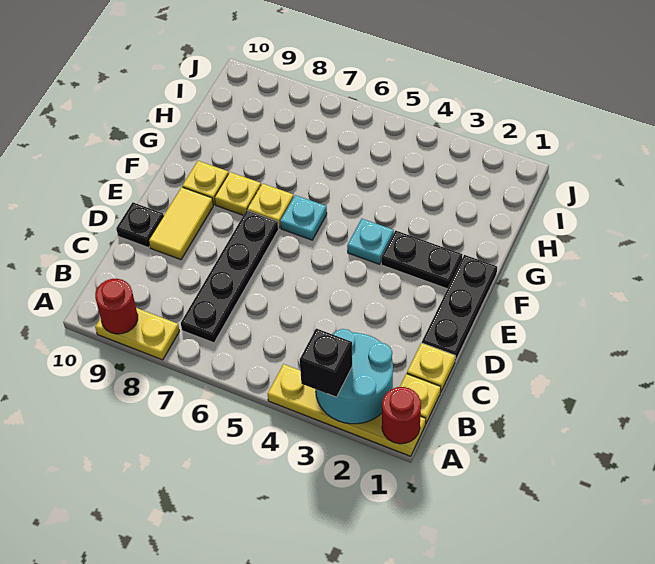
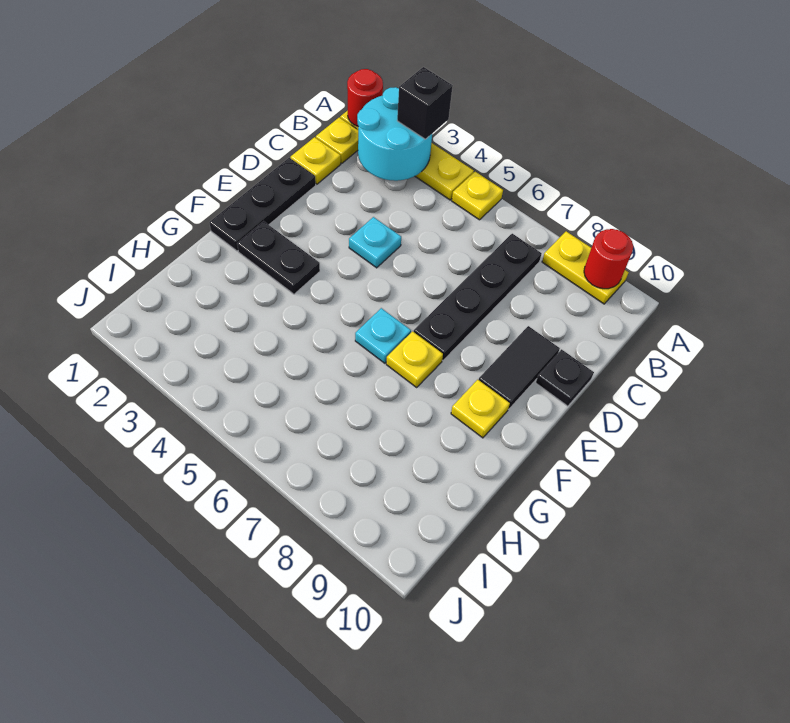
yellow 1x2 tile [149,187,213,260] -> black 1x2 tile [479,326,560,409]
cyan 1x1 plate [347,219,394,264] -> cyan 1x1 plate moved to [349,217,401,268]
yellow 1x1 plate [215,172,261,215] -> yellow 1x1 plate moved to [452,172,503,220]

